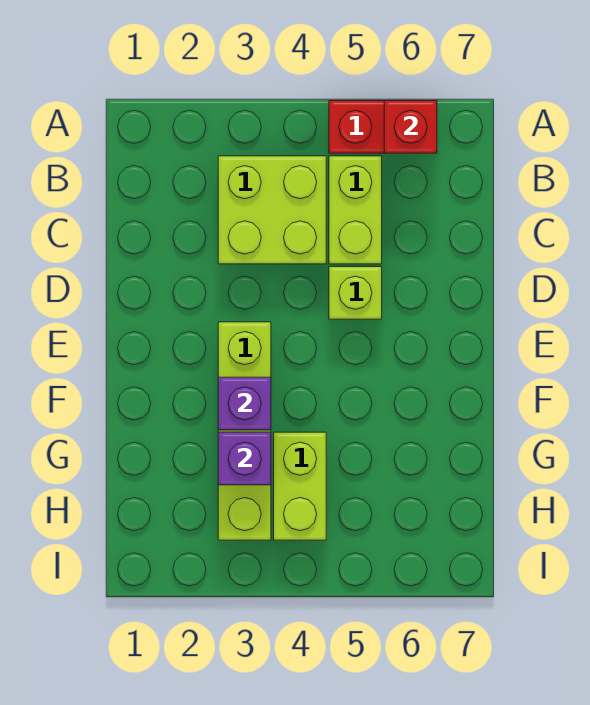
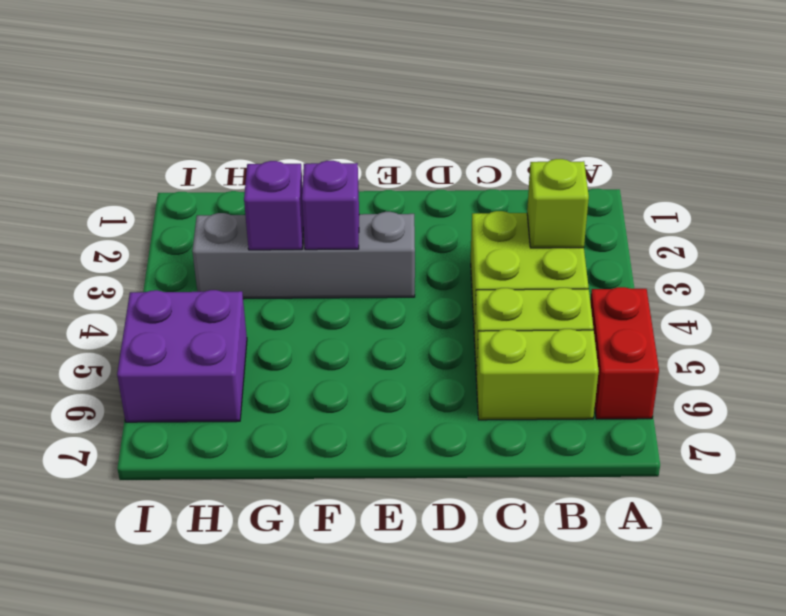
red 1x1 brick [384,101,437,153] -> none
lime 1x1 brick [329,267,382,319] -> lime 1x1 brick moved to [527,159,589,248]
lime 1x4 brick [218,322,271,540] -> grey 1x4 brick [192,212,415,299]
lime 1x2 brick [274,432,326,540] -> lime 1x2 brick moved to [476,329,599,420]
none -> purple 2x2 brick [117,290,247,422]

